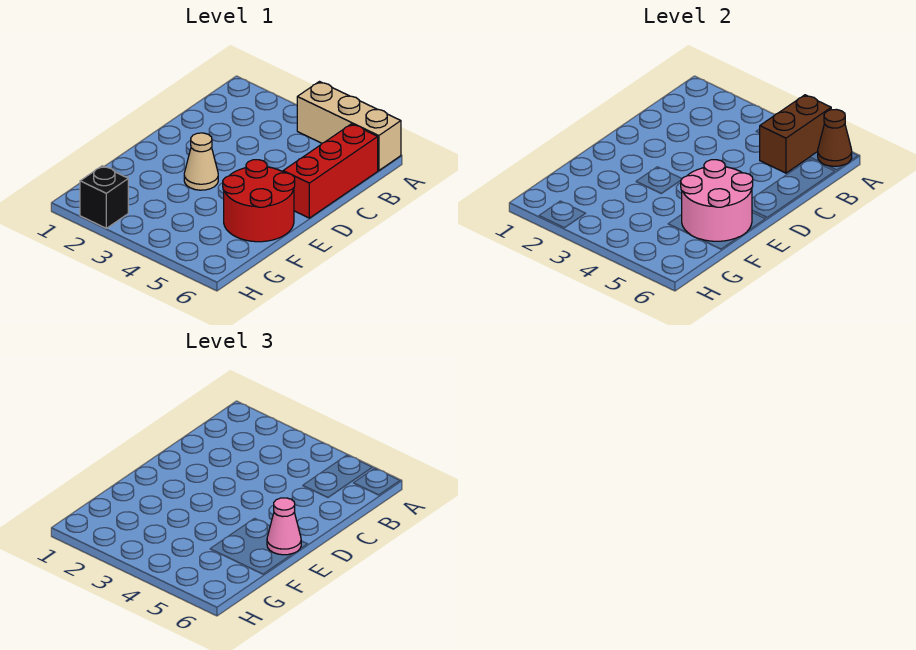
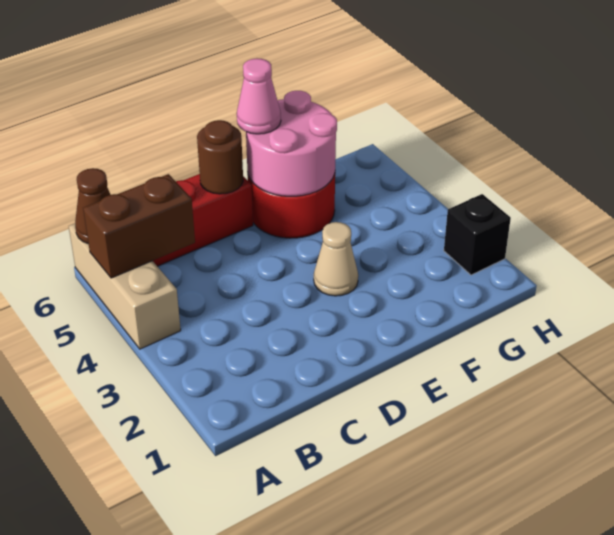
none -> brown 1x1 round brick [197,120,243,194]

